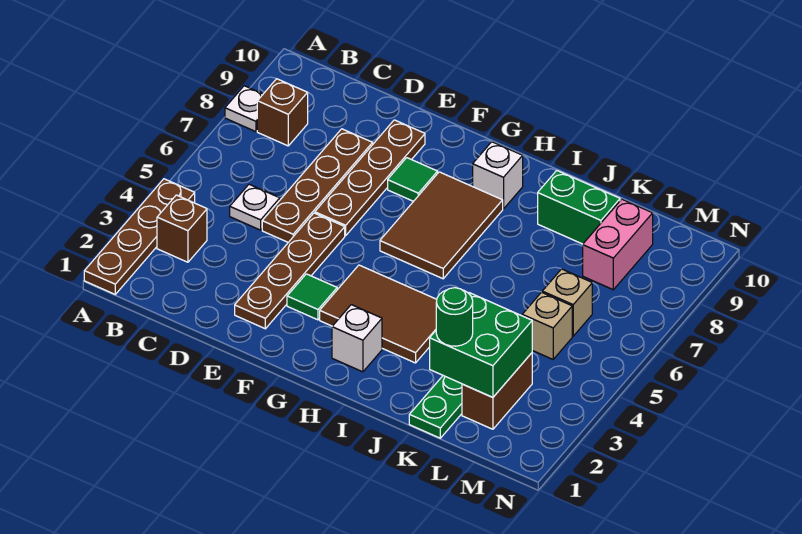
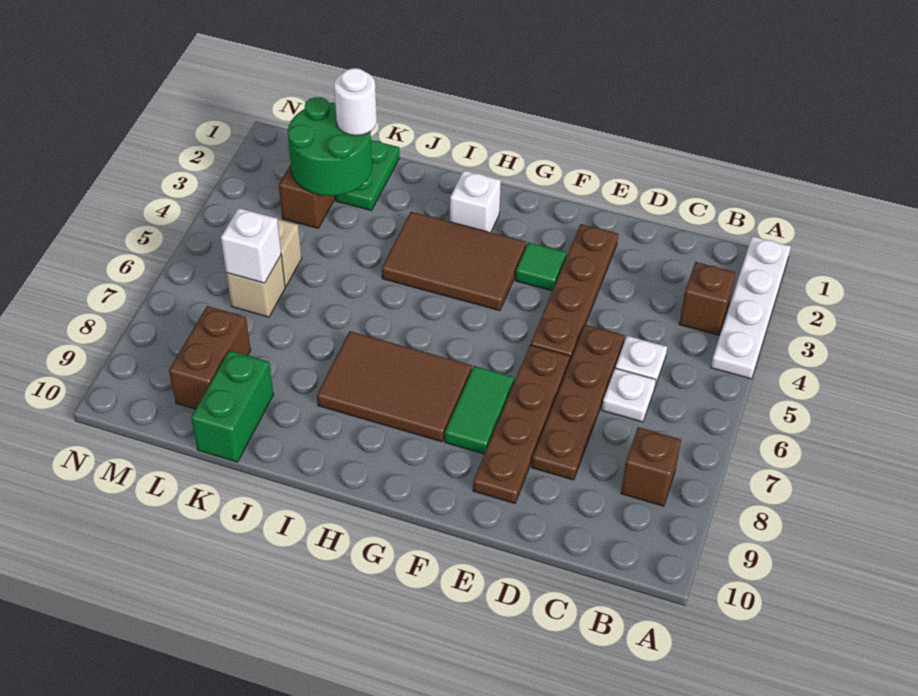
brown 1x4 plate [84,179,195,294] -> white 1x4 plate [711,236,791,379]
white 1x1 plate [225,86,263,132] -> white 1x1 plate moved to [602,368,656,422]
green 1x1 tile [388,158,438,201] -> green 1x2 tile [445,366,514,454]
brown 2x3 tile [380,172,503,279] -> brown 2x3 tile turned to [317,331,472,442]
white 1x1 brick [473,142,523,209] -> white 1x1 brick moved to [221,208,281,283]
green 1x2 brick [538,171,620,244] -> green 1x2 brick turned to [191,350,274,462]
green 2x2 brick [430,293,532,397] -> green 2x2 round brick [288,97,372,196]
green 1x1 round brick [436,288,473,346] -> white 1x1 round brick [334,68,377,136]
pink 1x2 brick [583,199,653,290] -> brown 1x2 brick [169,306,251,409]

